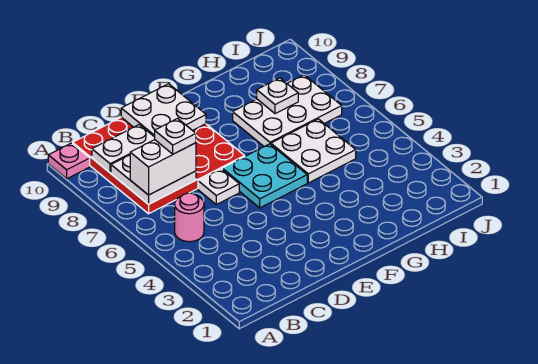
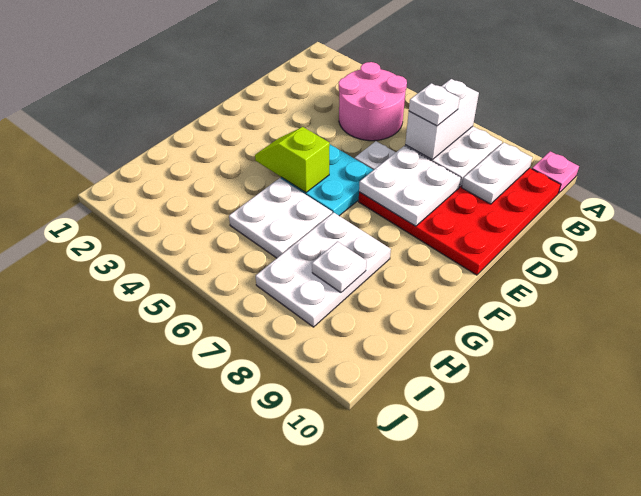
pink 1x1 round brick [175,193,204,242] -> pink 2x2 round brick [339,62,407,141]
white 2x2 plate [121,84,206,137] -> white 2x2 plate moved to [359,146,461,226]
none -> lime 1x2 slope [255,127,330,193]

